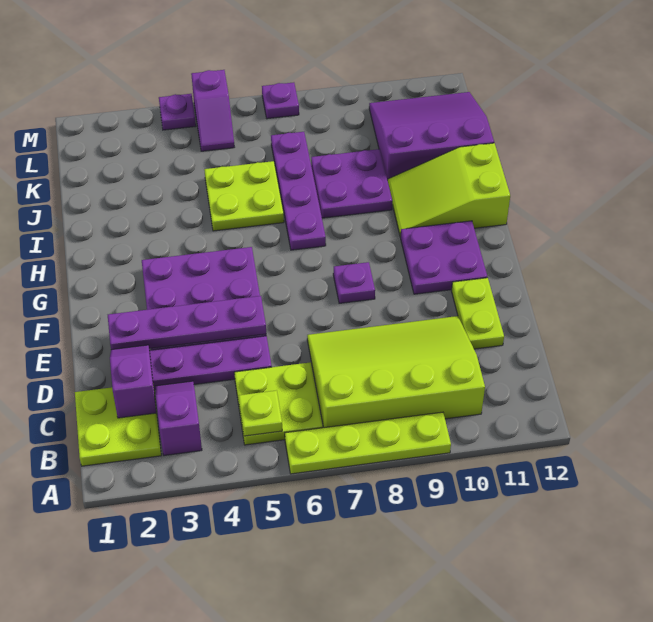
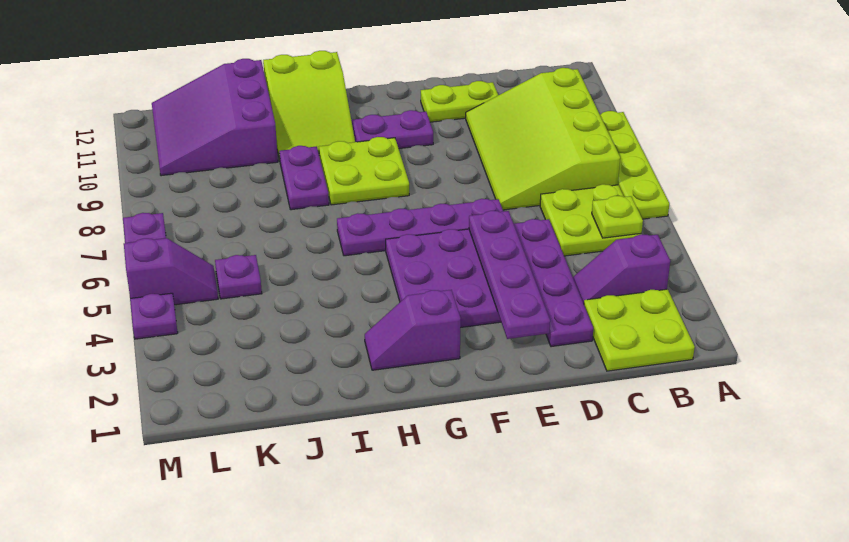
purple 1x2 slope [110,345,156,418] -> purple 1x2 slope moved to [365,290,461,370]
purple 1x1 plate [333,262,375,303] -> purple 1x1 plate moved to [215,255,262,299]
purple 2x2 plate [401,221,487,294] -> purple 1x2 plate [352,110,433,149]
purple 1x4 plate [271,132,326,250] -> purple 1x4 plate moved to [337,199,503,256]
lime 2x2 plate [204,161,284,231] -> lime 2x2 plate moved to [319,137,409,205]
purple 2x2 plate [311,149,392,218] -> purple 1x2 plate [279,146,329,210]

